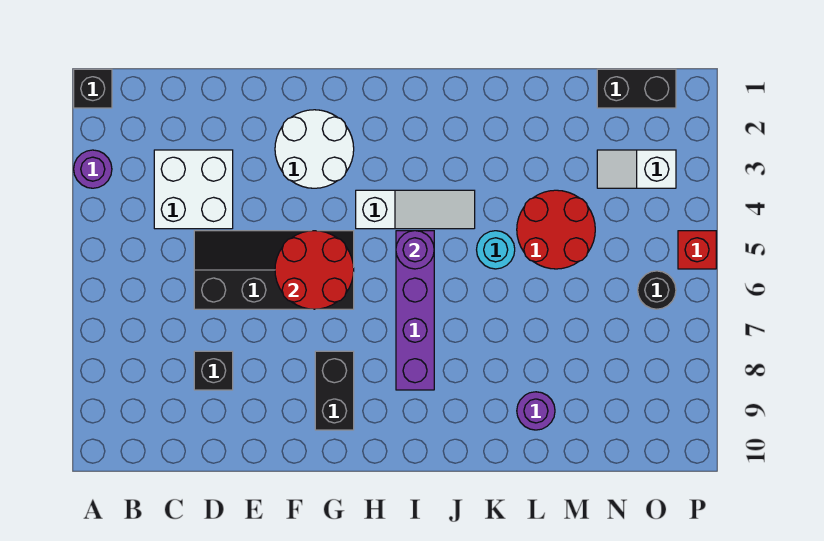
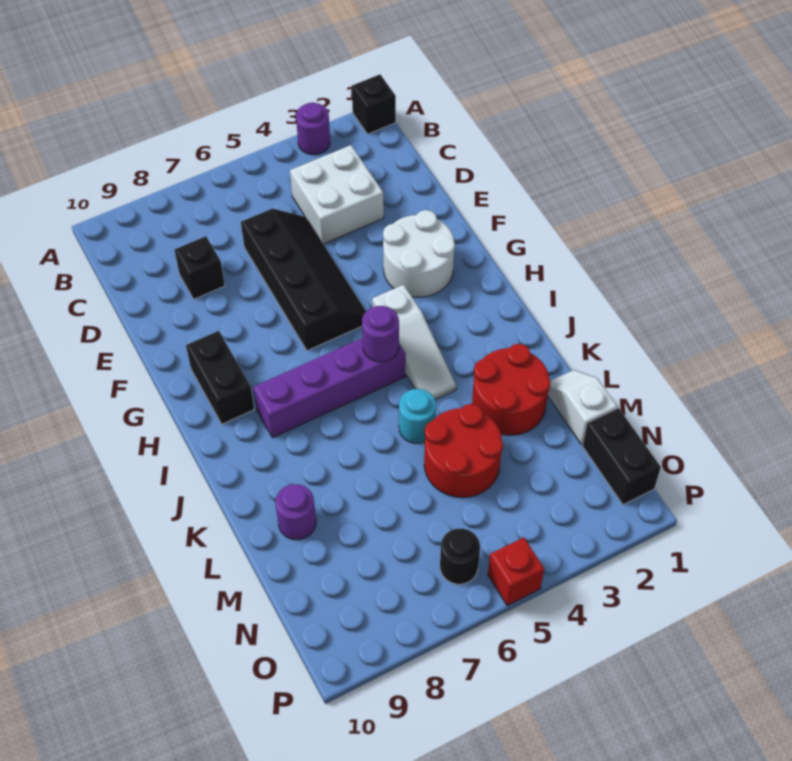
red 2x2 round brick [275,231,354,309] -> red 2x2 round brick moved to [472,344,551,435]
black 1x2 brick [315,351,354,430] -> black 1x2 brick turned to [186,331,254,424]
white 1x2 slope [597,150,676,188] -> white 1x2 slope moved to [548,370,617,444]

